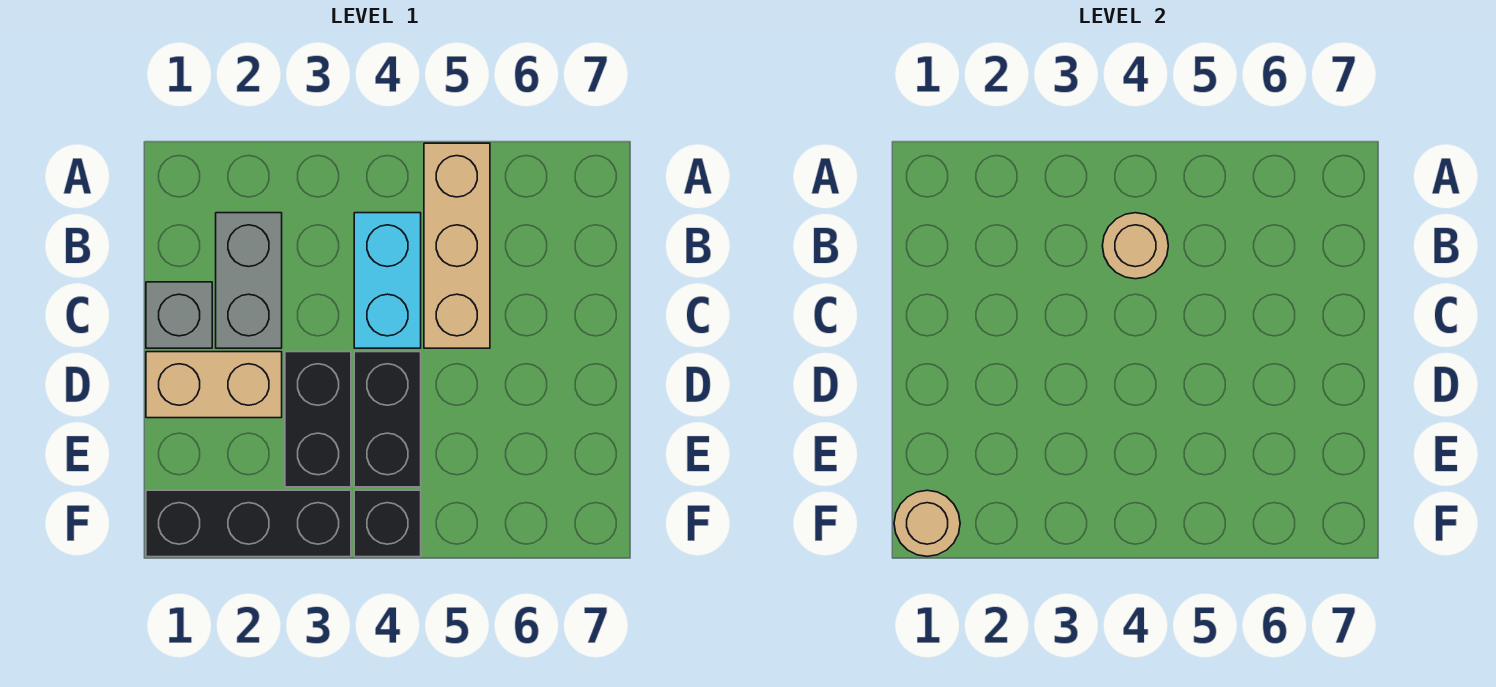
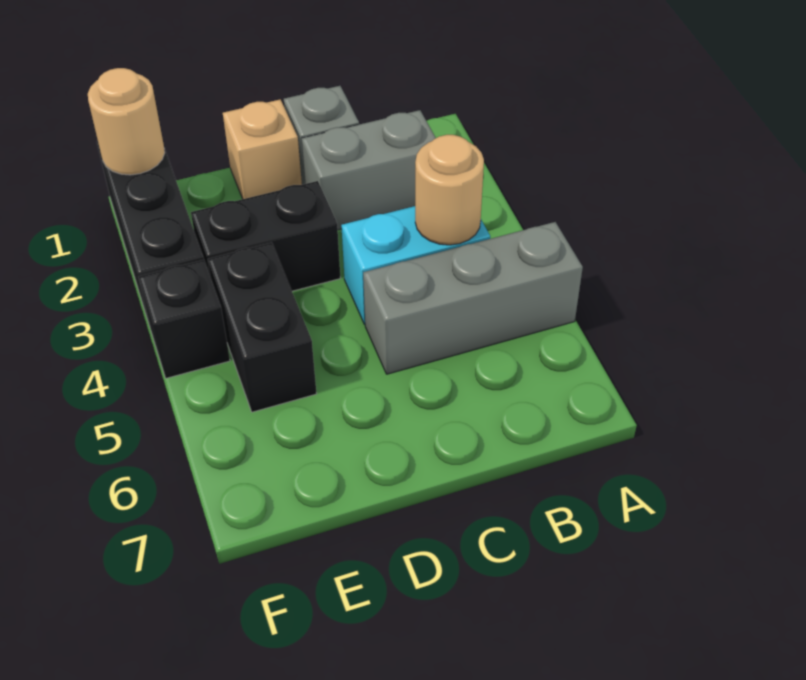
tan 1x3 brick [424,143,490,348] -> grey 1x3 brick [363,222,583,374]
tan 1x2 brick [146,352,282,418] -> tan 1x1 brick [223,99,302,199]
black 1x2 brick [354,352,421,487] -> black 1x2 brick turned to [208,242,317,412]

